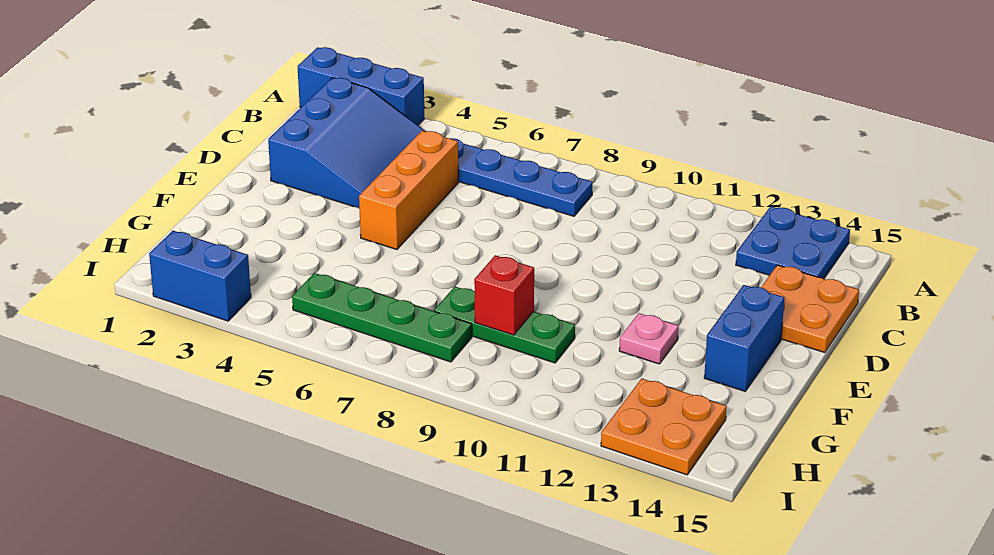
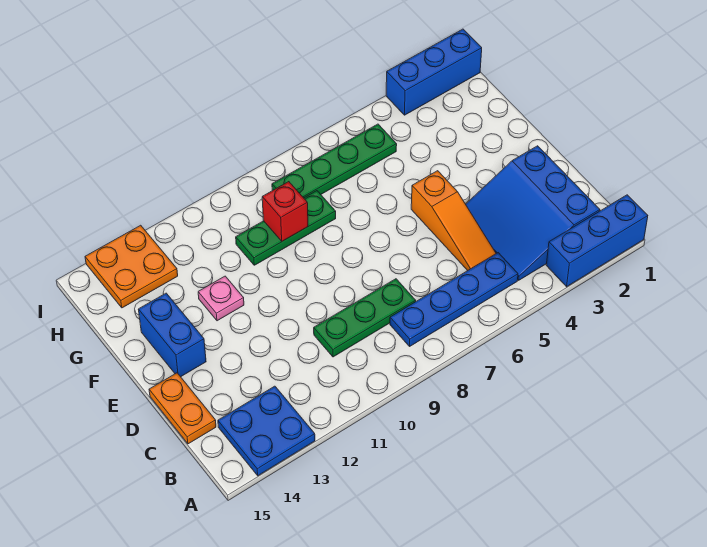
orange 1x3 brick [359,131,458,249] -> orange 1x3 slope [411,171,496,271]
none -> green 1x3 plate [314,279,416,357]
orange 2x2 plate [761,265,859,353] -> orange 1x2 plate [149,373,216,444]
blue 1x2 brick [149,231,251,321] -> blue 1x3 brick [386,29,482,115]

